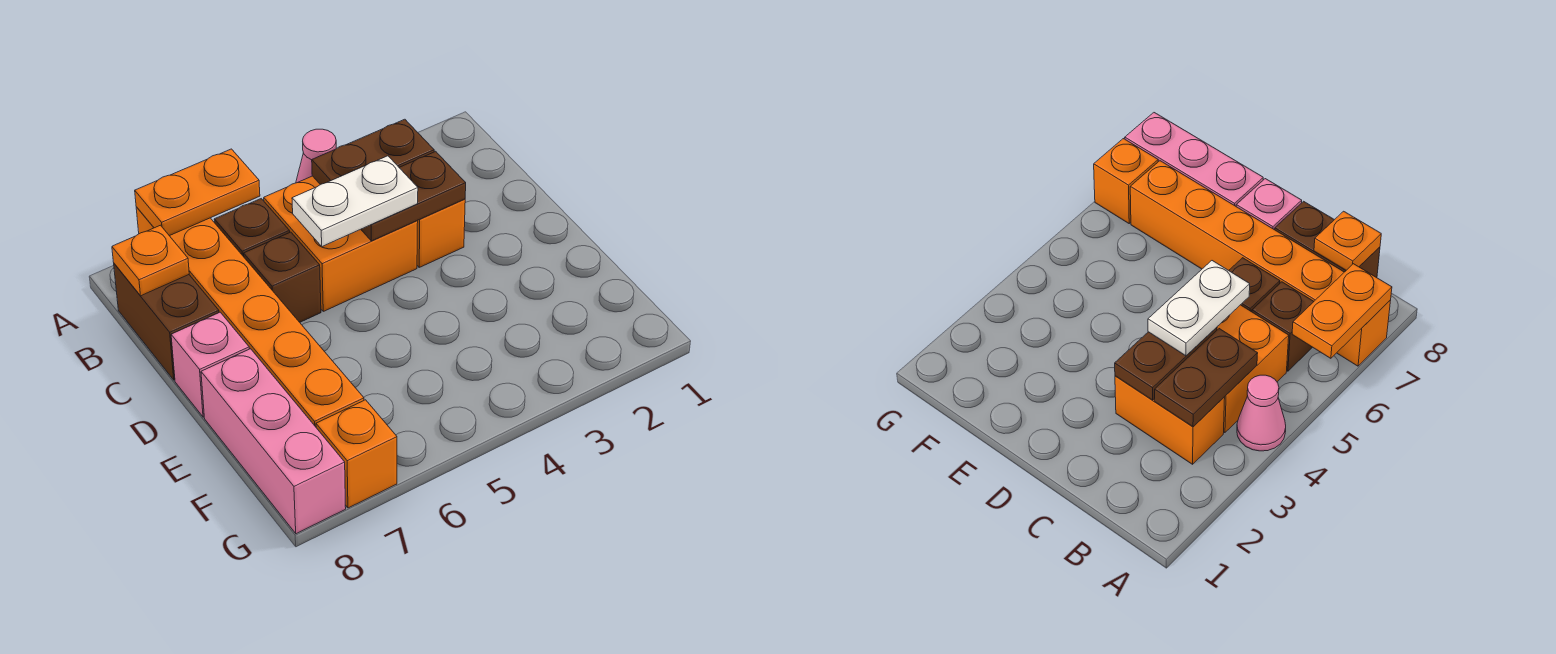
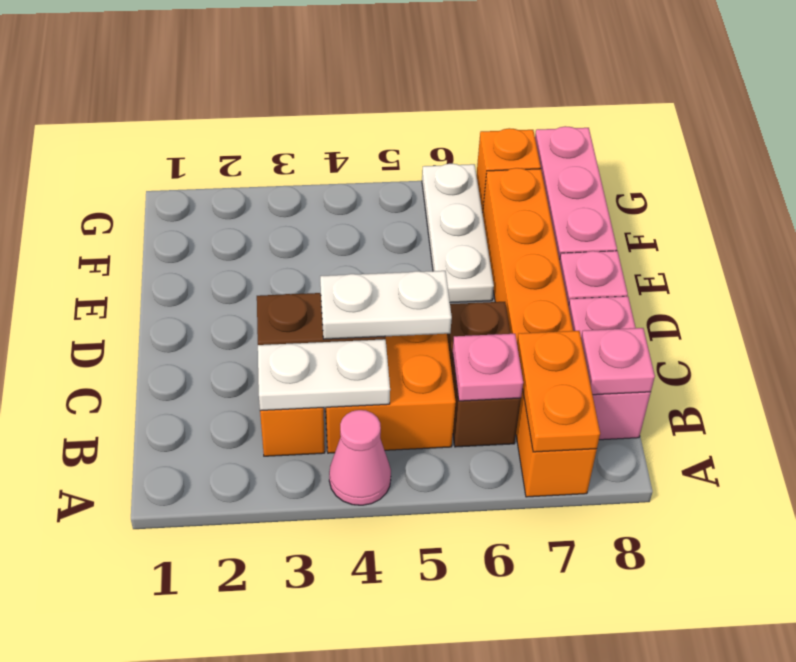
orange 1x2 plate [135,149,260,236] -> orange 1x2 plate turned to [517,331,600,452]
brown 1x2 plate [312,119,434,185] -> white 1x2 plate [258,339,390,411]
none -> pink 1x1 plate [453,334,523,401]
brown 1x2 brick [114,264,219,380] -> pink 1x2 brick [569,296,651,440]
orange 1x1 plate [112,225,189,296] -> pink 1x1 plate [581,328,655,395]
none -> white 1x3 plate [422,164,494,303]

